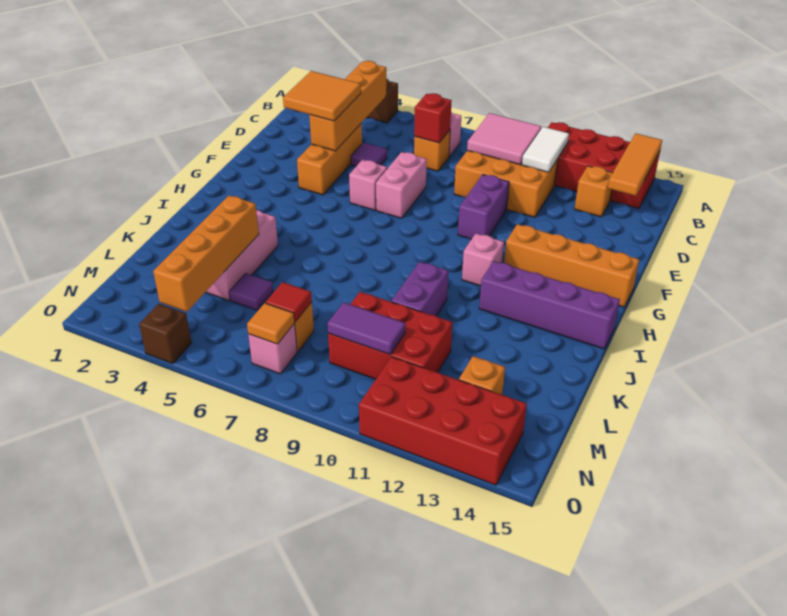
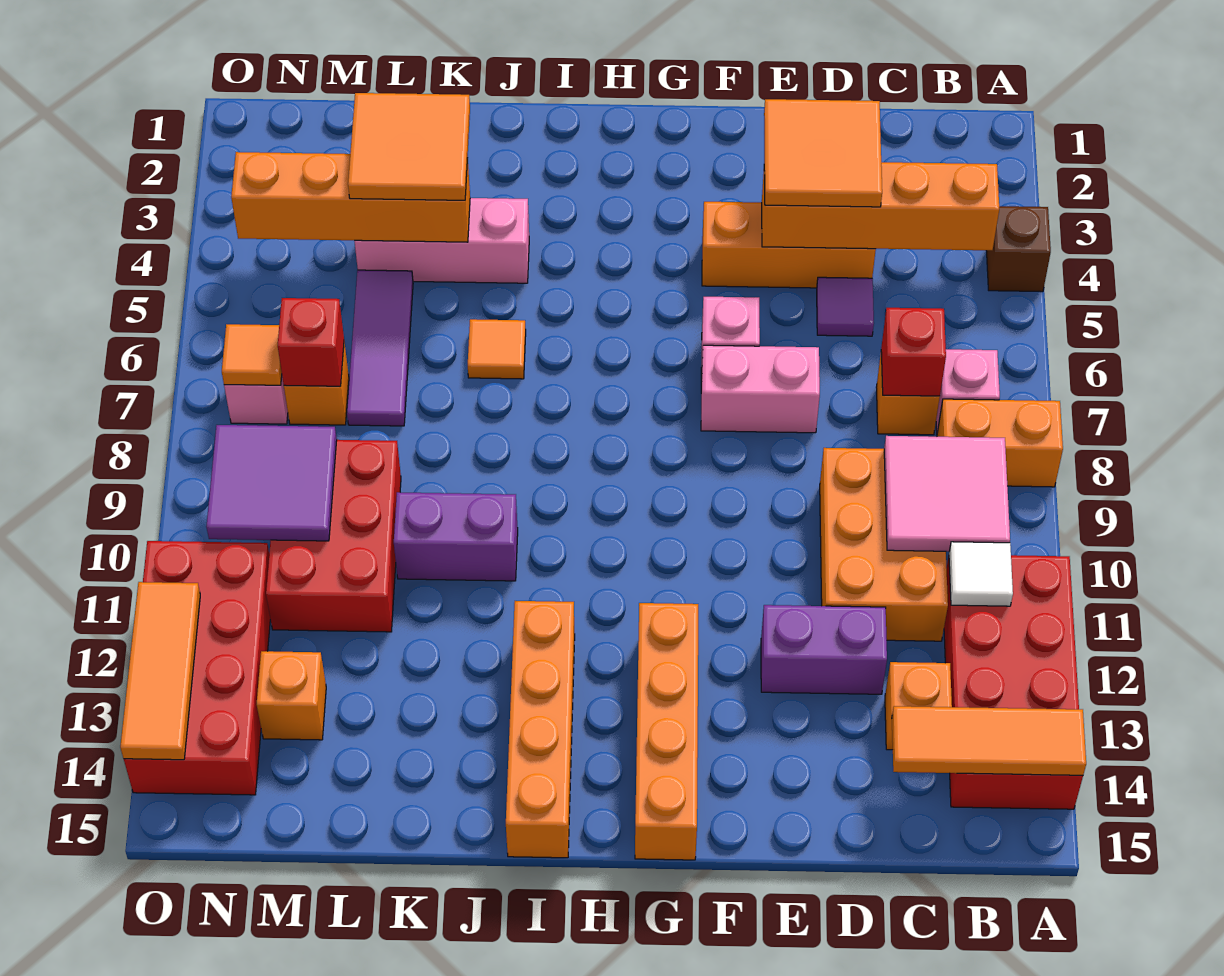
none -> orange 1x2 brick [937,399,1063,487]
white 1x2 tile [522,127,569,172] -> white 1x1 tile [949,542,1013,606]
purple 1x2 brick [458,175,509,239] -> purple 1x2 brick moved to [761,605,887,694]
pink 1x1 brick [462,234,504,286] -> none
purple 1x4 brick [479,261,620,349] -> orange 1x4 brick [506,601,575,858]
none -> orange 1x1 tile [468,319,526,379]
none -> orange 2x2 tile [348,93,470,200]
purple 1x1 tile [229,273,273,310] -> purple 1x3 tile [347,270,413,426]
red 1x1 tile [266,282,312,322] -> red 1x1 brick [278,298,344,386]
purple 1x2 tile [327,302,406,355] -> purple 2x2 tile [206,425,337,541]
brown 1x1 brick [139,304,191,364] -> none
none -> orange 1x3 tile [120,582,200,760]

